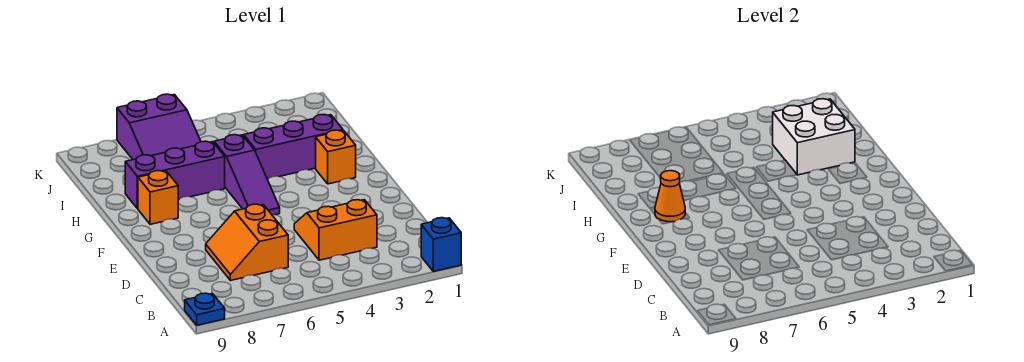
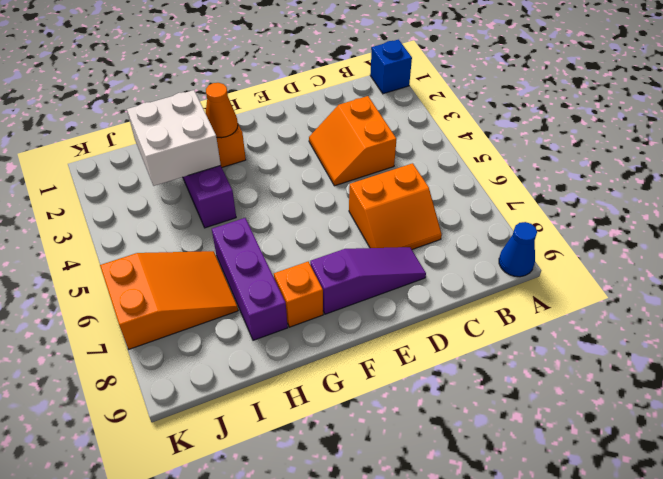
blue 1x1 plate [185,293,225,325] -> blue 1x1 cone [499,222,537,277]
purple 1x3 slope [214,135,280,215] -> purple 1x3 slope moved to [310,247,426,314]
orange 1x1 cone [655,171,685,222] -> orange 1x1 cone moved to [206,83,238,138]
purple 2x3 slope [117,94,201,160] -> orange 2x3 slope [100,251,238,349]

